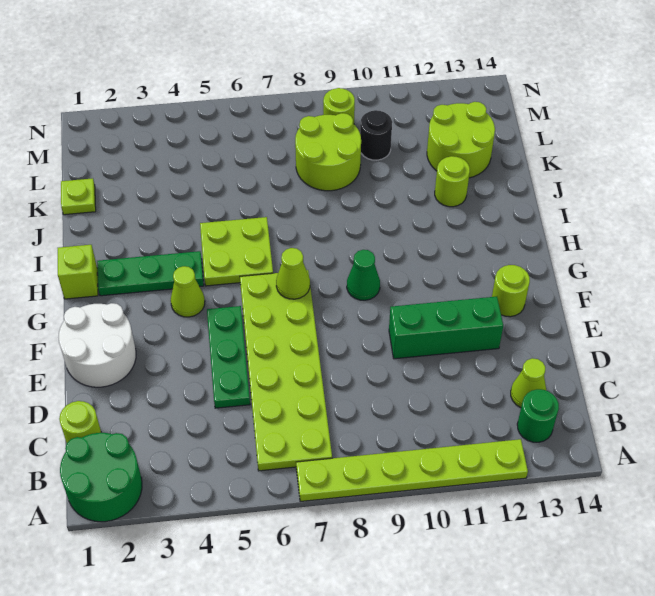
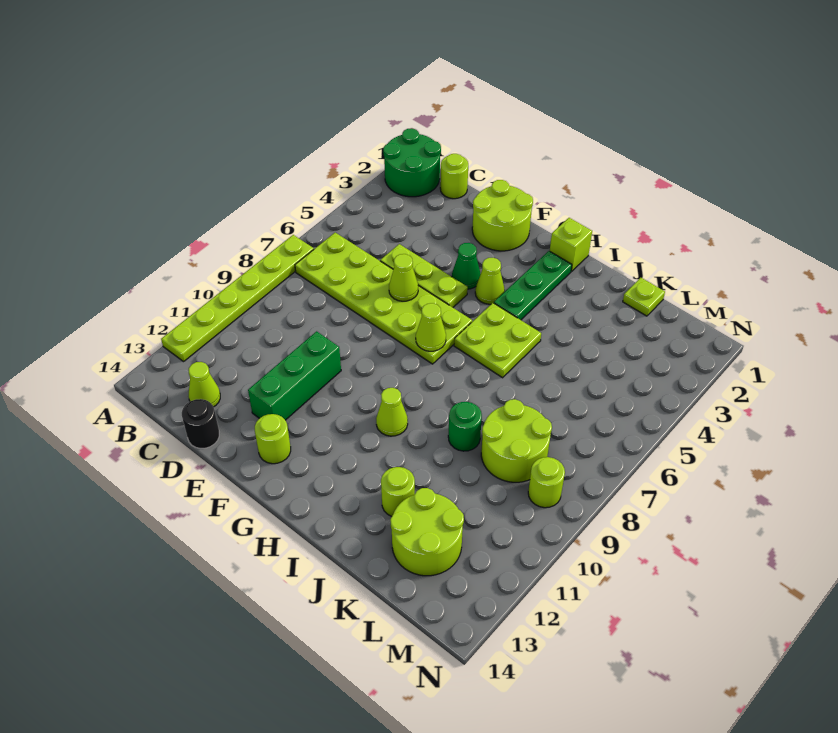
green 1x1 round brick [517,389,559,442] -> green 1x1 round brick moved to [448,402,482,451]
green 1x3 plate [207,306,250,408] -> lime 1x3 plate [380,244,468,307]
white 2x2 round brick [58,303,136,387] -> lime 2x2 round brick [472,180,533,251]
none -> lime 1x1 cone [389,254,418,301]
green 1x1 cone [347,250,380,300] -> green 1x1 cone moved to [452,243,481,289]
none -> lime 1x1 cone [376,388,408,436]
black 1x1 round brick [360,110,392,160] -> black 1x1 round brick moved to [182,399,219,449]

